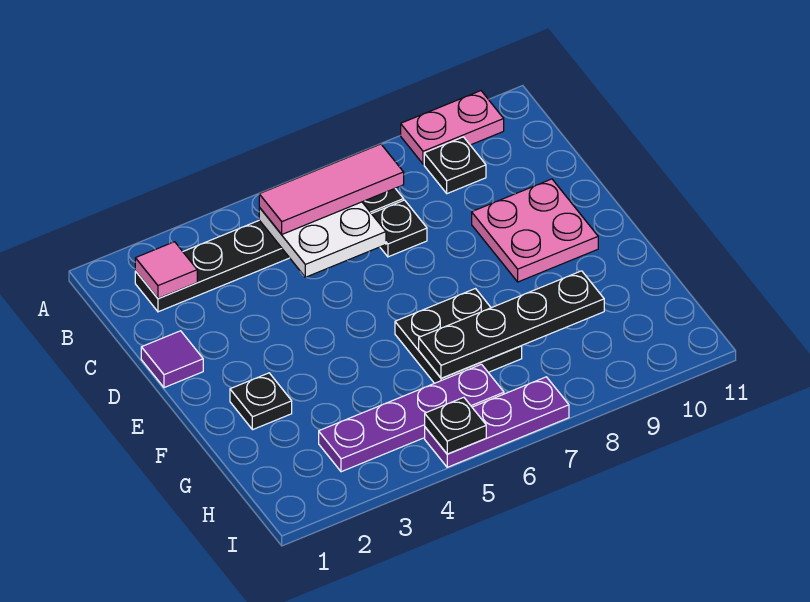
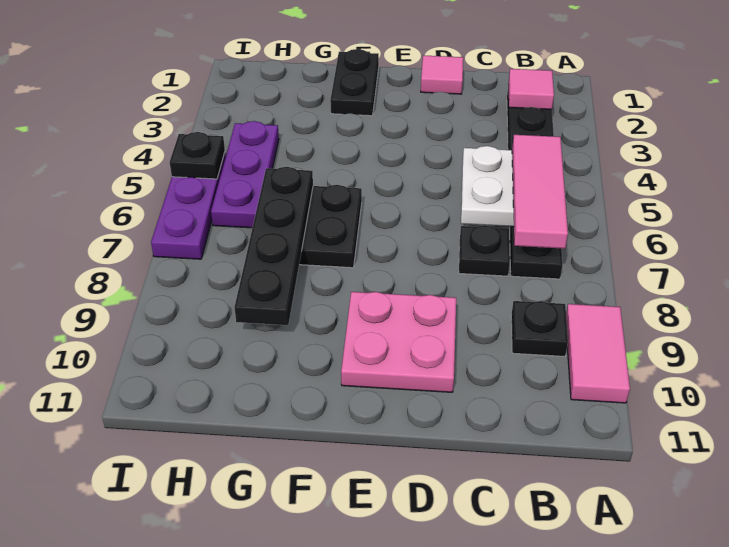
pink 1x2 plate [401,91,504,164] -> pink 1x2 tile [566,304,630,403]
purple 1x1 tile [141,331,203,388] -> pink 1x1 tile [421,55,463,94]
black 1x1 plate [230,373,292,430] -> black 1x2 plate [330,49,379,116]
purple 1x4 plate [319,364,504,472] -> purple 1x3 plate [211,121,279,228]

